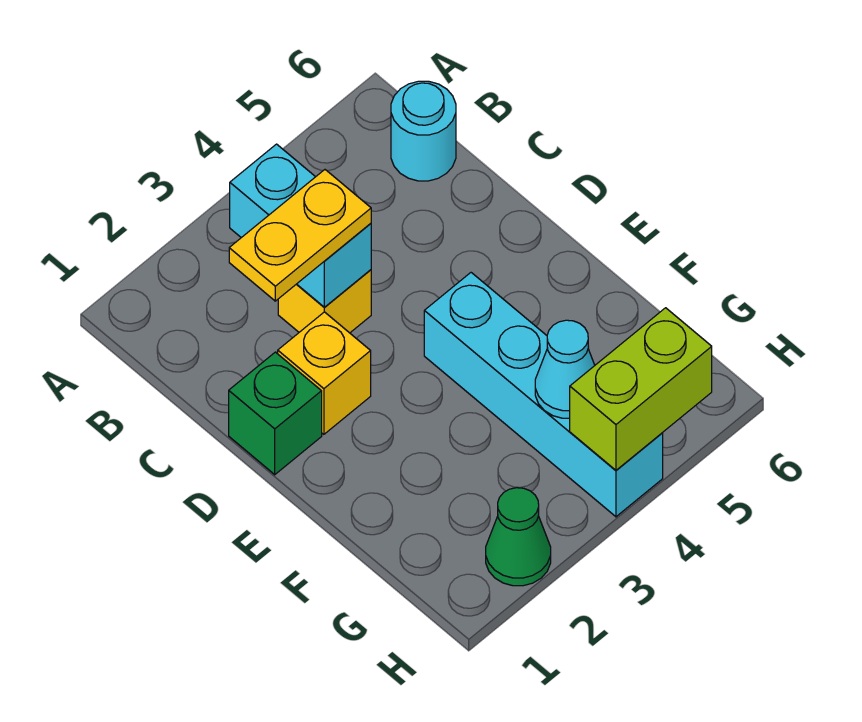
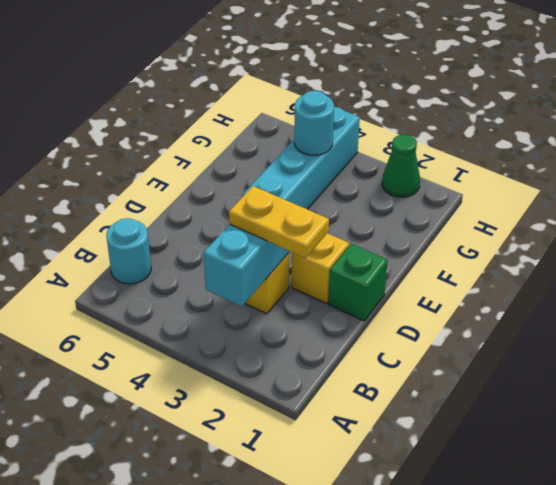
cyan 1x1 cone [535,320,595,418] -> cyan 1x1 round brick [294,91,334,155]
lime 1x2 brick [570,308,712,470] -> none

